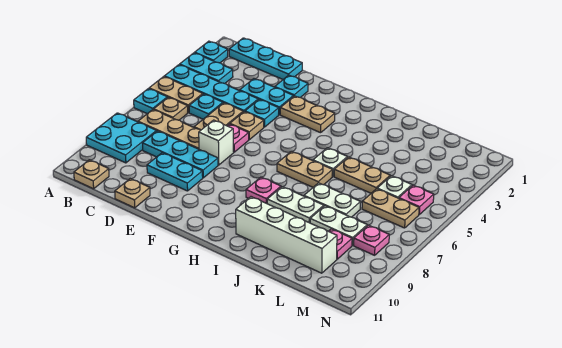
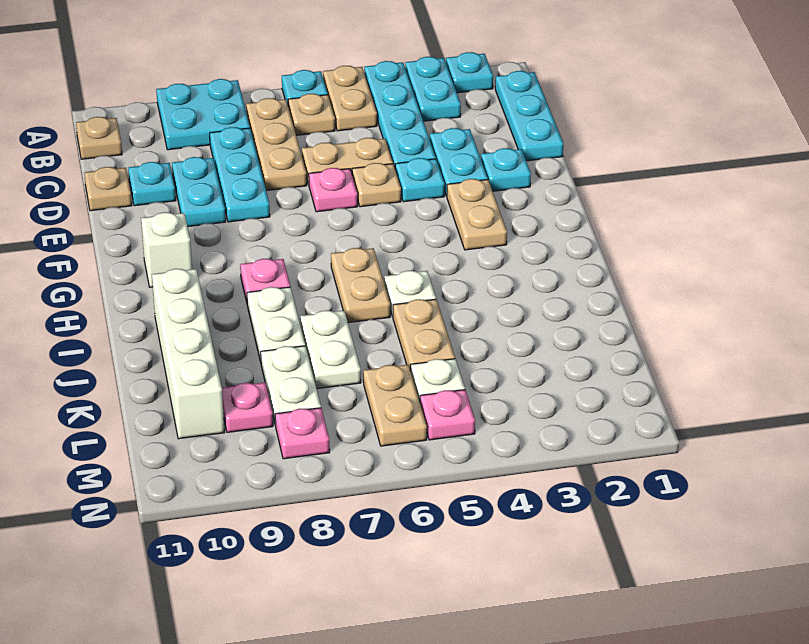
cyan 1x1 plate [189,94,223,119] -> cyan 1x1 plate moved to [128,162,176,206]
white 1x1 brick [199,120,234,165] -> white 1x1 brick moved to [141,212,192,287]

